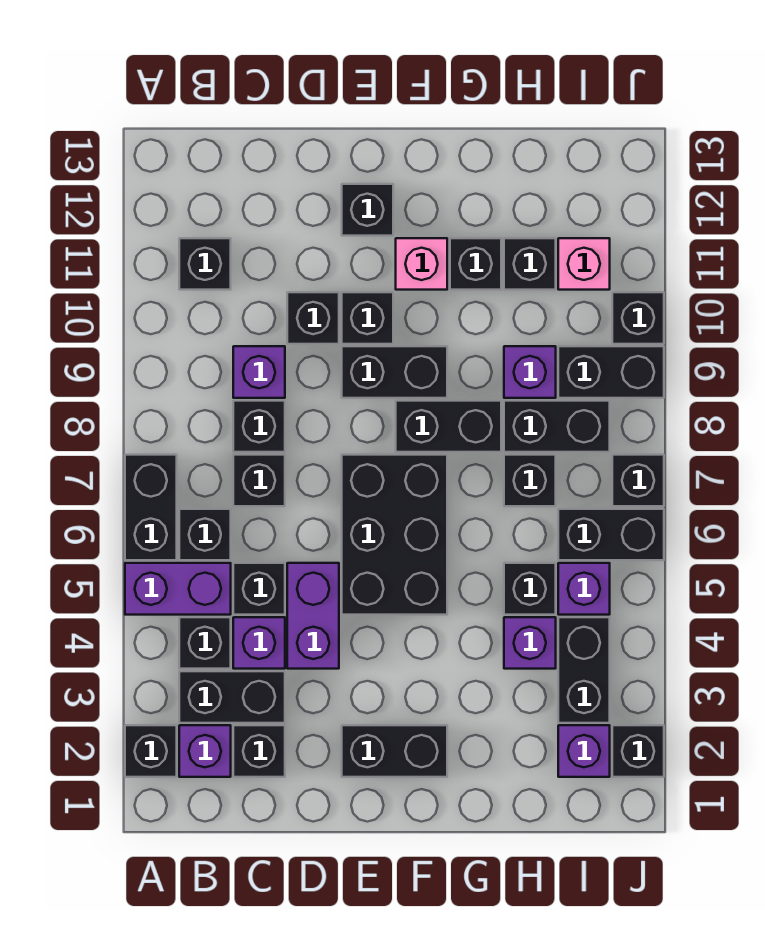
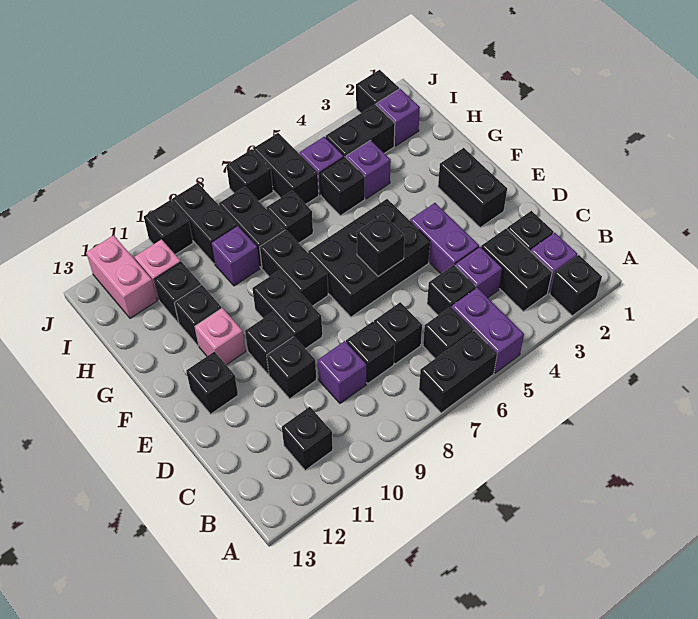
black 1x1 brick [179,617,231,669] -> black 1x1 brick moved to [357,214,405,276]
purple 1x2 brick [287,563,339,669] -> purple 1x2 brick turned to [410,203,479,274]
none -> pink 1x2 brick [86,235,157,318]

